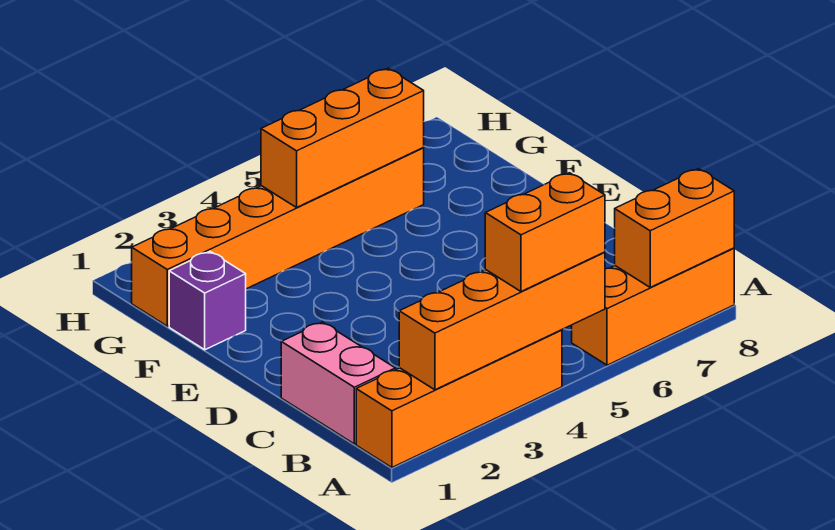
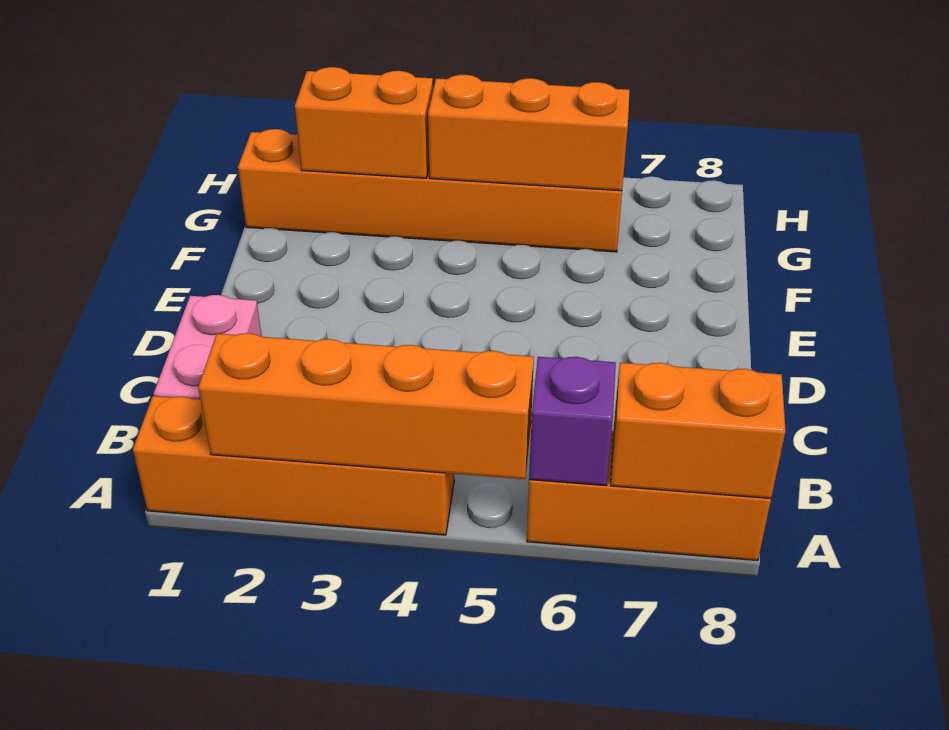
orange 1x2 brick [485,173,605,292] -> orange 1x2 brick moved to [295,67,433,178]
purple 1x1 brick [169,252,246,350] -> purple 1x1 brick moved to [529,357,616,486]

